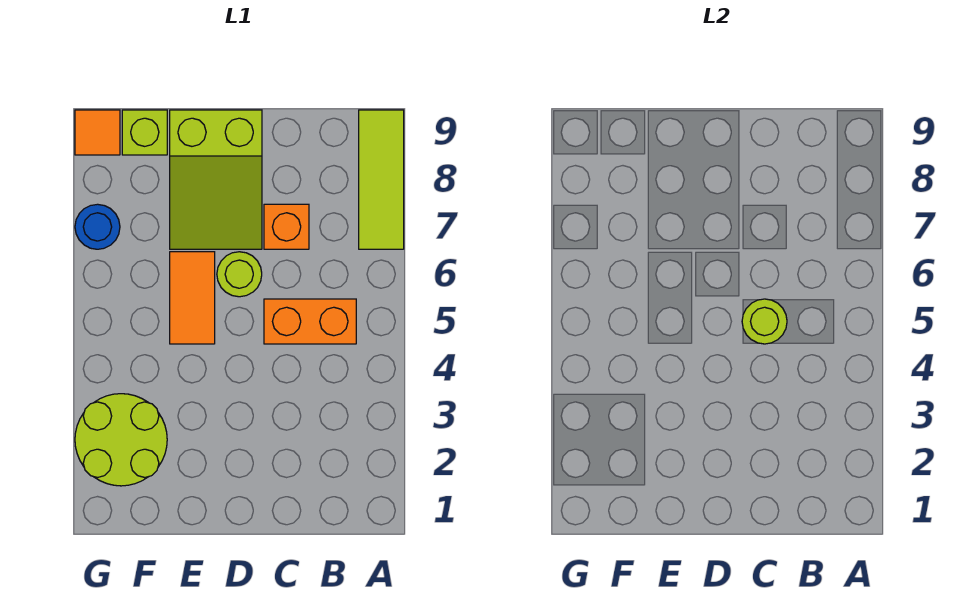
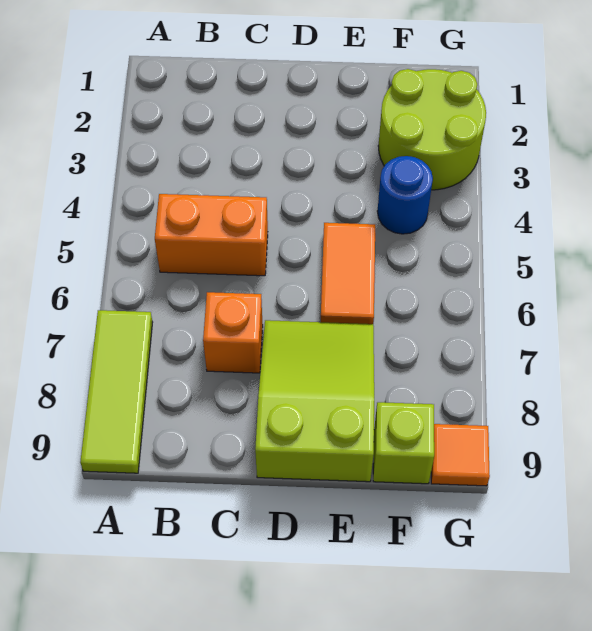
lime 1x1 round brick [742,299,787,344] -> none
lime 1x1 round brick [217,252,262,297] -> none
blue 1x1 round brick [75,204,120,249] -> blue 1x1 round brick moved to [377,156,433,234]

